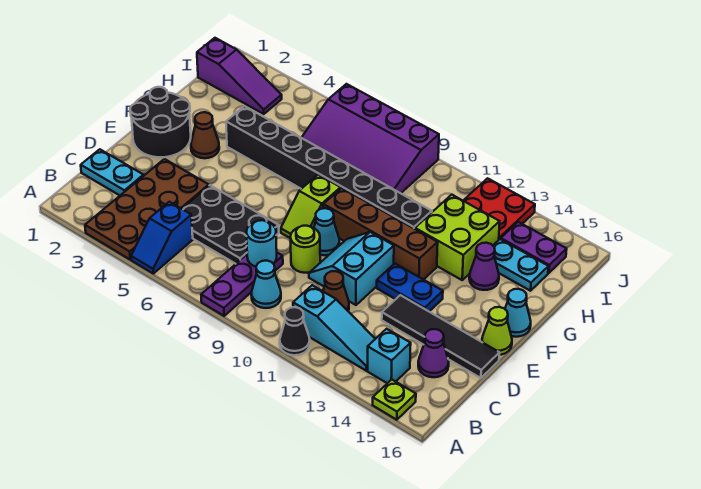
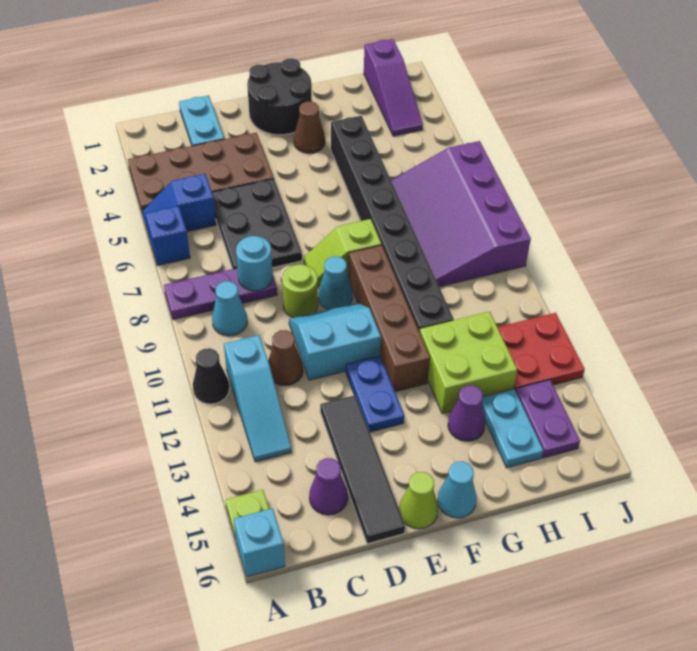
none -> blue 1x1 brick [145,206,190,266]
cyan 1x1 brick [368,329,411,383] -> cyan 1x1 brick moved to [234,508,285,577]

